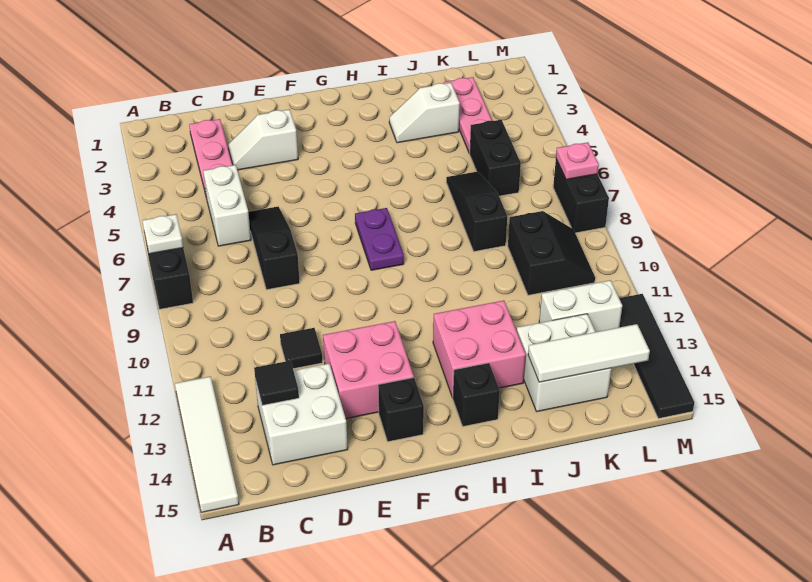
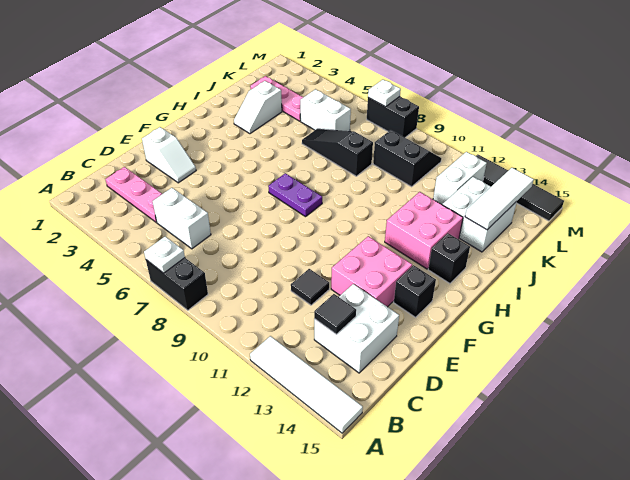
white 1x2 slope [228,109,298,170] -> white 1x2 slope turned to [142,127,196,183]
black 1x3 slope [248,207,300,290] -> none
black 1x2 brick [470,120,521,196] -> white 1x2 brick [300,89,351,131]
pink 1x1 plate [556,142,599,180] -> white 1x1 plate [368,79,401,107]

